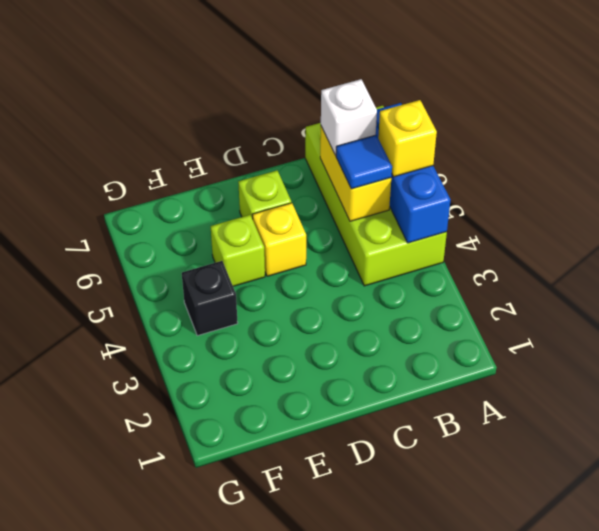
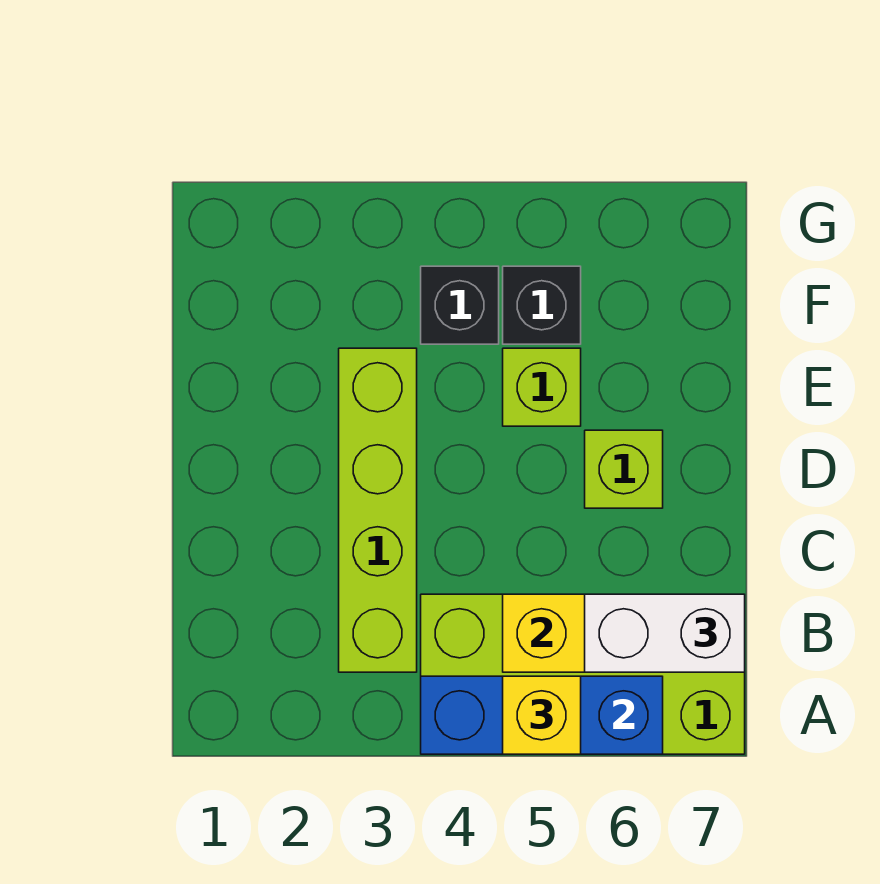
none -> lime 1x4 brick [339,348,417,672]
blue 1x1 tile [336,135,392,189] -> none
white 1x1 brick [321,79,377,155] -> white 1x2 brick [585,594,745,672]
yellow 1x1 brick [253,203,306,276] -> none
none -> black 1x1 brick [503,266,581,344]

